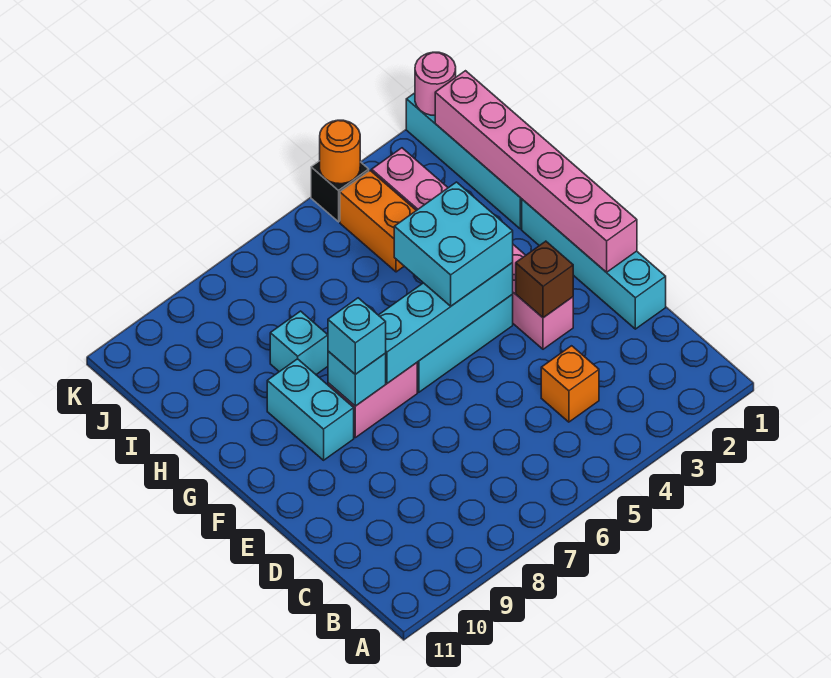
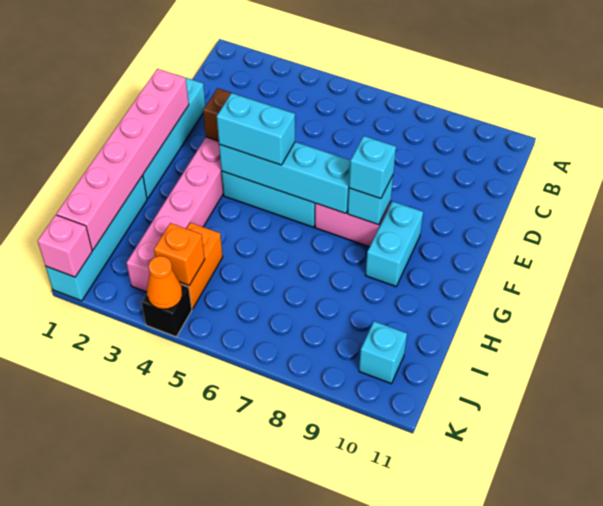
orange 1x1 brick [541,346,599,422] -> orange 1x1 brick moved to [154,223,205,285]
cyan 2x2 brick [394,182,513,306] -> cyan 1x2 brick [217,93,295,165]
cyan 1x1 brick [270,311,328,374] -> cyan 1x1 brick moved to [359,321,407,384]
pink 1x1 round brick [415,52,456,115] -> pink 1x1 brick [38,215,92,277]
orange 1x1 round brick [320,120,360,184] -> orange 1x1 cone [147,256,182,309]

